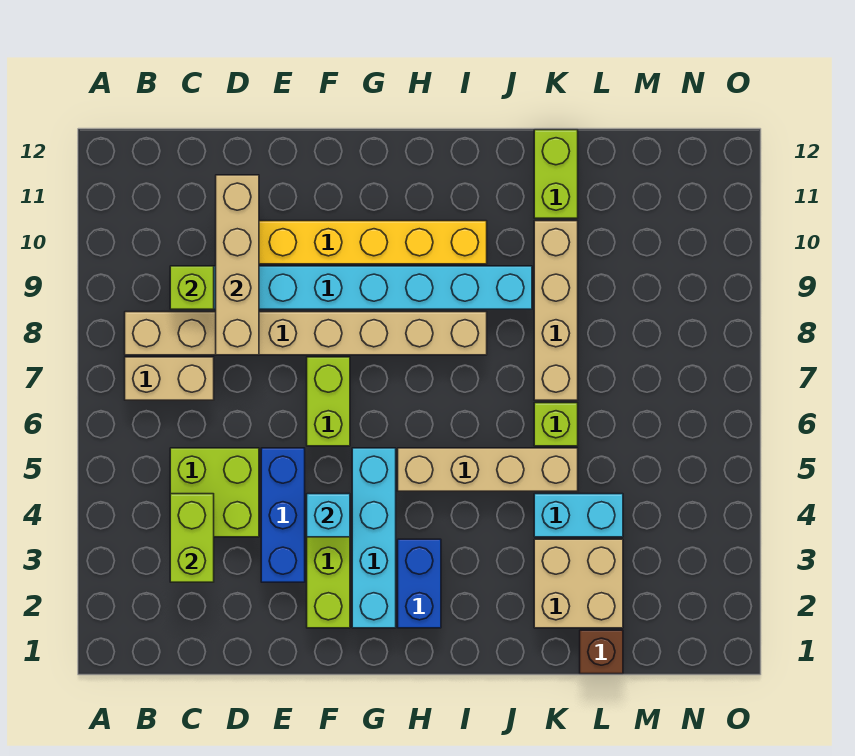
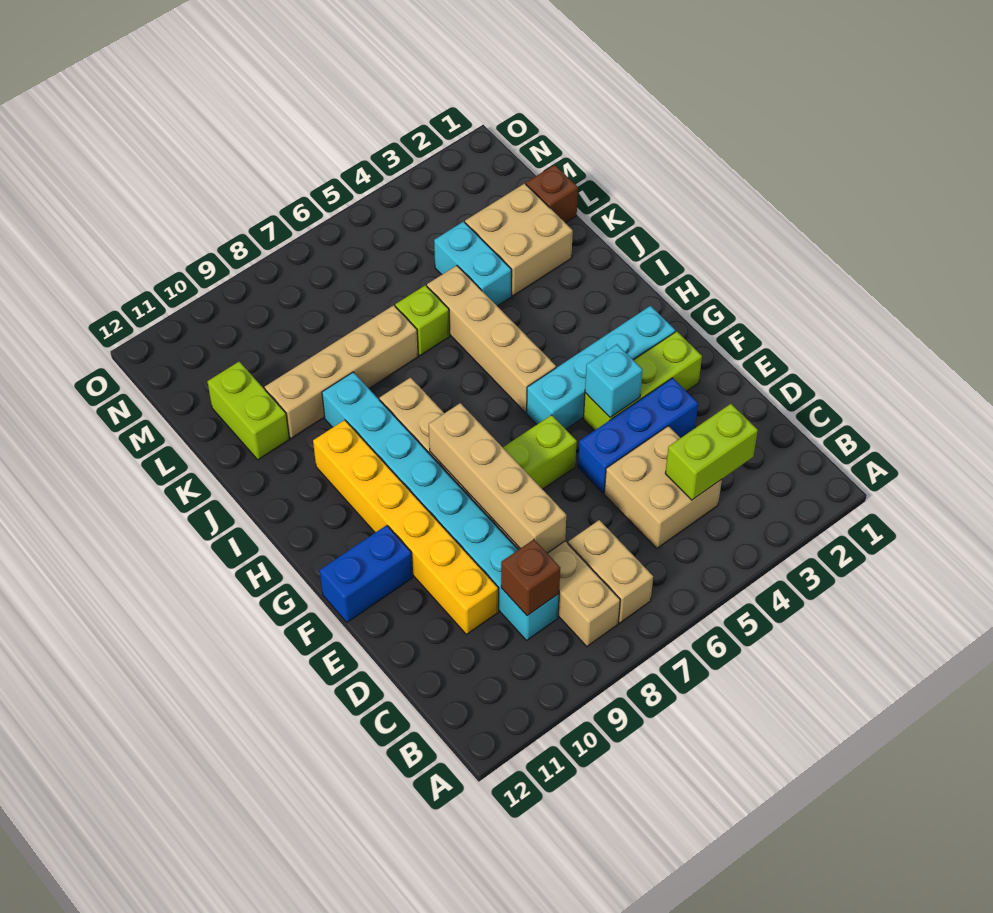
lime 2x2 brick [170,448,259,537] -> tan 2x2 brick [604,426,722,548]
lime 1x1 brick [170,266,214,309] -> brown 1x1 brick [501,539,560,616]
tan 1x4 brick [216,175,259,355] -> tan 1x4 brick turned to [429,403,566,553]
blue 1x2 brick [398,539,441,628] -> blue 1x2 brick moved to [320,525,413,622]
lime 1x2 brick [534,130,578,218] -> lime 1x2 brick turned to [207,362,289,460]

